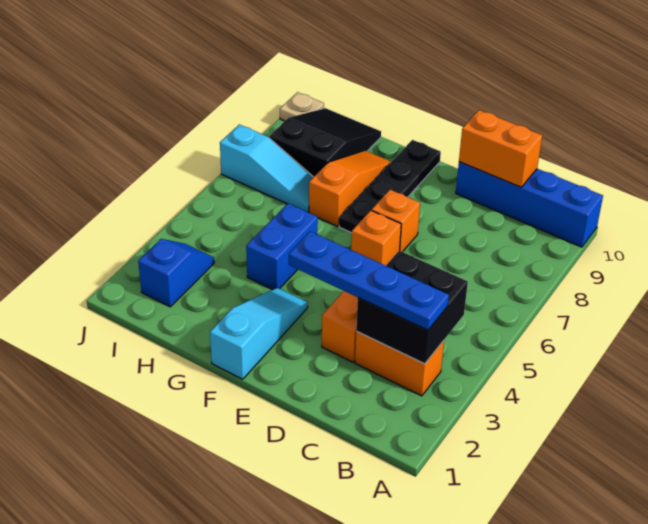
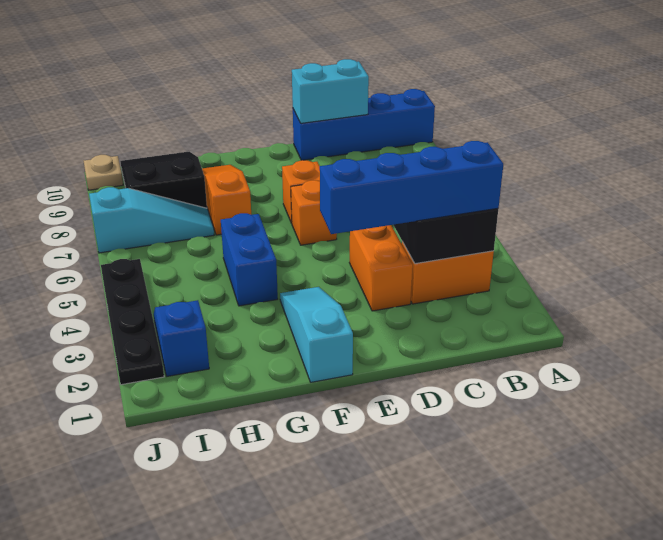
blue 1x4 plate [289,232,449,330] -> blue 1x4 brick [320,141,503,234]
orange 1x2 brick [459,110,542,187] -> cyan 1x2 brick [292,59,369,123]
black 1x4 plate [339,140,441,233] -> black 1x4 plate moved to [101,259,164,385]

